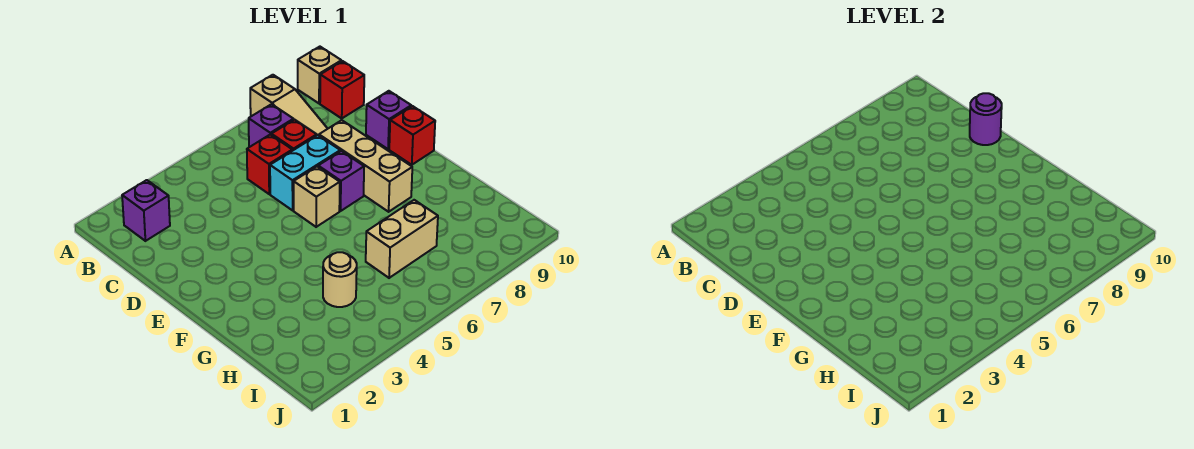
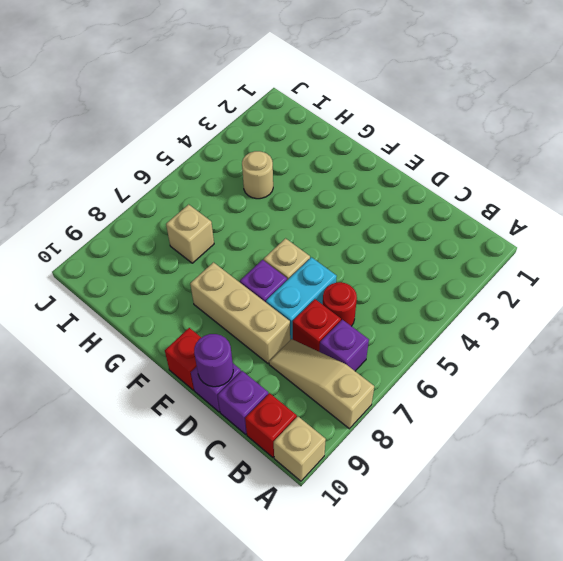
purple 1x1 brick [122,180,170,241] -> purple 1x1 brick moved to [218,371,268,434]
red 1x1 brick [247,135,292,194] -> red 1x1 round brick [323,282,357,326]
tan 1x2 brick [366,200,438,278] -> tan 1x1 brick [166,204,214,263]

